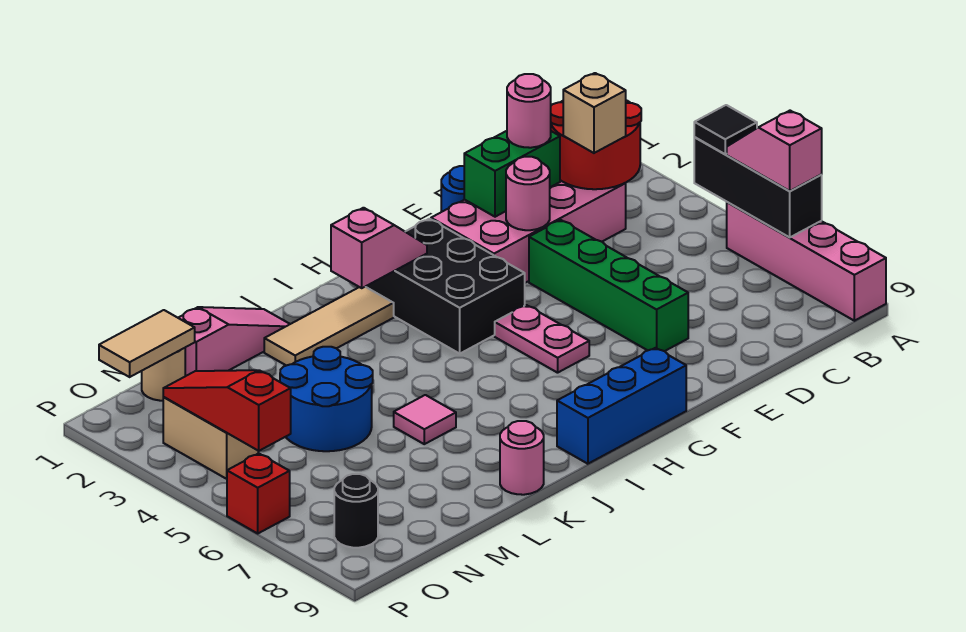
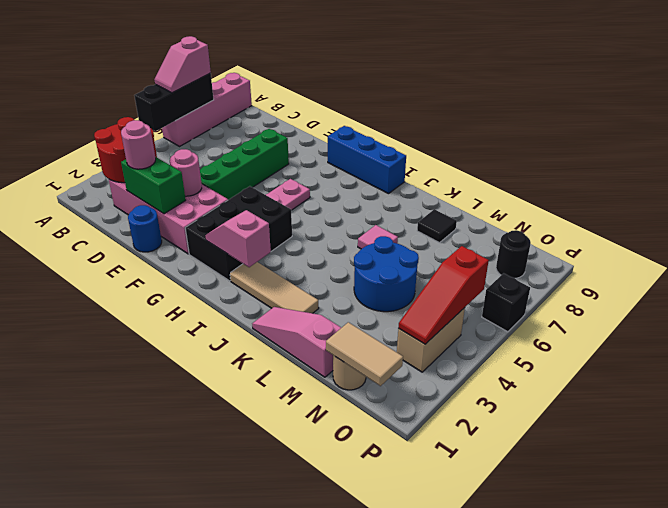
black 1x1 tile [694,105,757,154] -> black 1x1 tile moved to [417,209,457,243]
tan 1x1 brick [563,73,626,153] -> none
pink 1x1 round brick [500,421,544,495] -> none
red 1x1 brick [227,453,290,533] -> black 1x1 brick [482,273,530,332]

